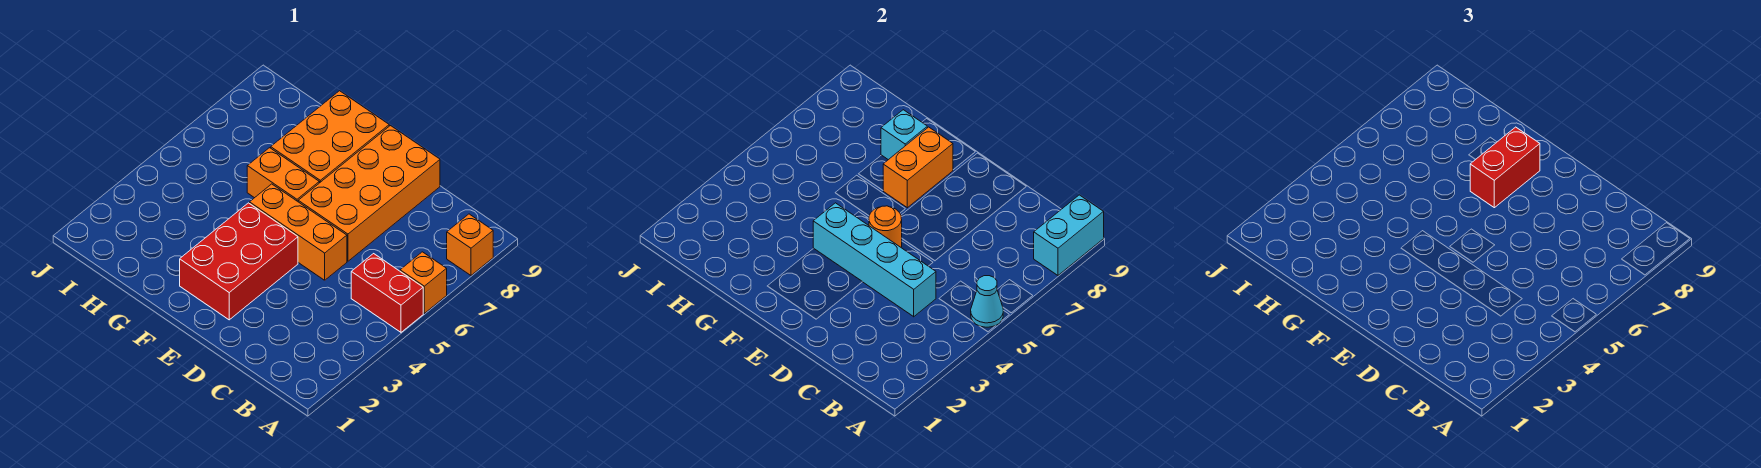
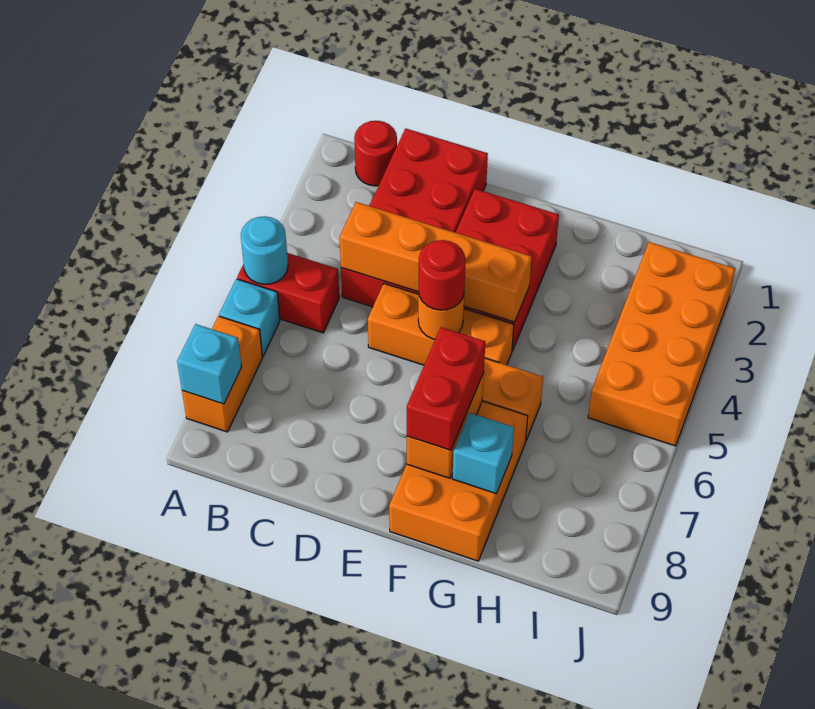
cyan 1x1 cone [971,276,1003,327] -> cyan 1x1 round brick [241,216,288,284]
orange 1x1 brick [400,252,447,313] -> cyan 1x1 brick [219,279,280,356]
orange 1x1 brick [447,214,493,275] -> orange 1x2 brick [182,316,263,432]
cyan 1x2 brick [1034,195,1104,275] -> cyan 1x1 brick [177,324,241,404]
none -> red 1x1 round brick [354,121,397,186]
none -> red 2x4 brick [341,128,488,307]
cyan 1x4 brick [813,203,936,317] -> orange 1x4 brick [340,202,532,322]
orange 2x4 brick [298,126,440,261] -> orange 2x4 brick moved to [588,242,735,446]
none -> red 1x1 round brick [419,240,466,310]

